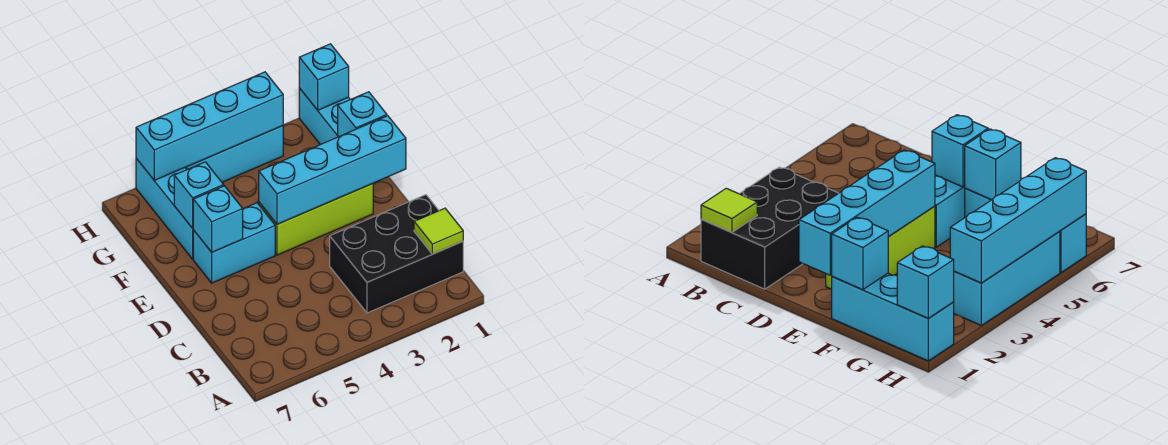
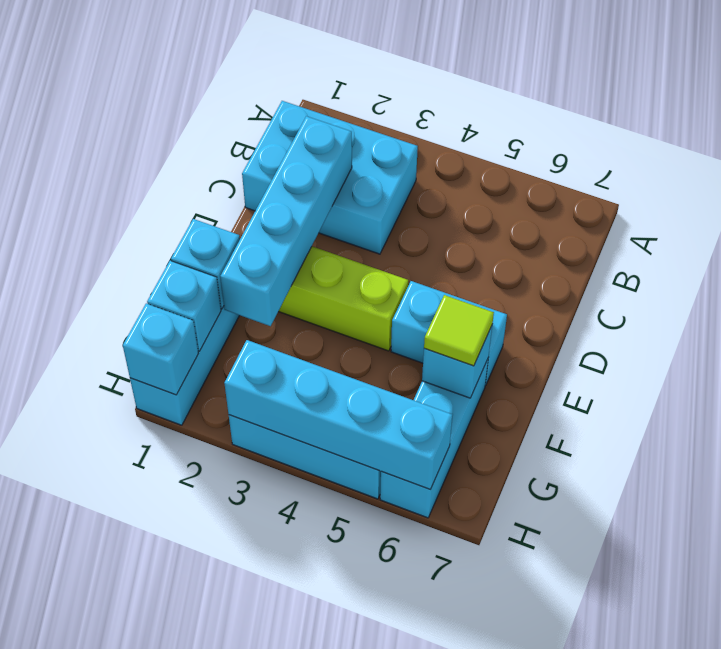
black 2x3 brick [330,195,463,313] -> cyan 2x3 brick [242,101,418,254]
lime 1x1 tile [414,208,463,254] -> lime 1x1 tile moved to [424,295,494,366]
cyan 1x4 brick [259,116,406,224] -> cyan 1x4 brick turned to [220,116,352,326]
cyan 1x1 brick [193,186,243,252] -> cyan 1x1 brick moved to [147,261,221,351]

